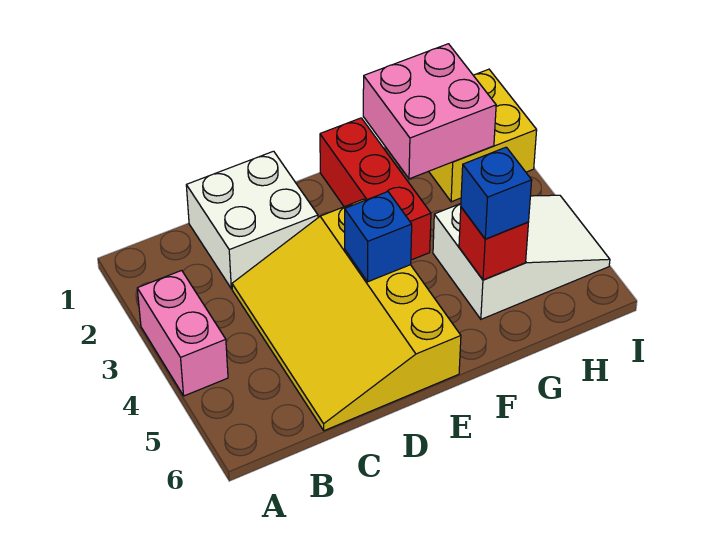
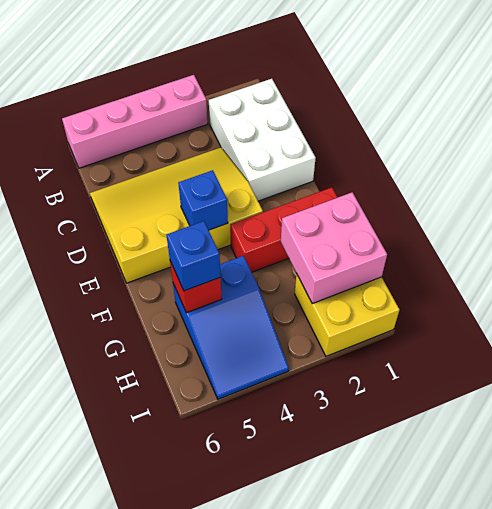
pink 1x2 brick [137,270,228,396] -> pink 1x4 brick [62,75,208,168]
white 2x2 brick [186,151,318,289] -> white 2x3 brick [209,79,316,201]
white 2x3 slope [433,195,610,319] -> blue 2x3 slope [173,256,289,399]

